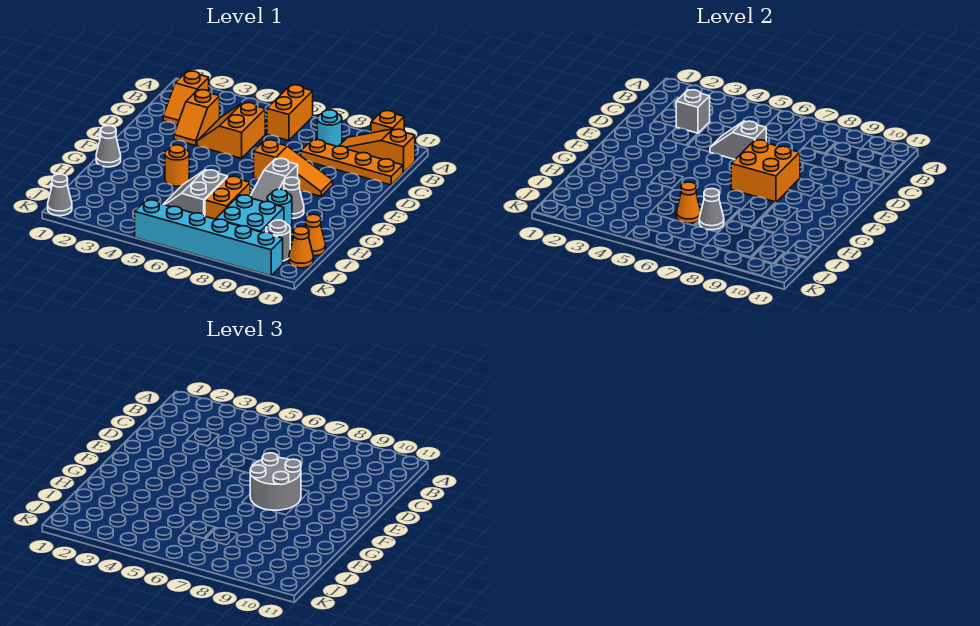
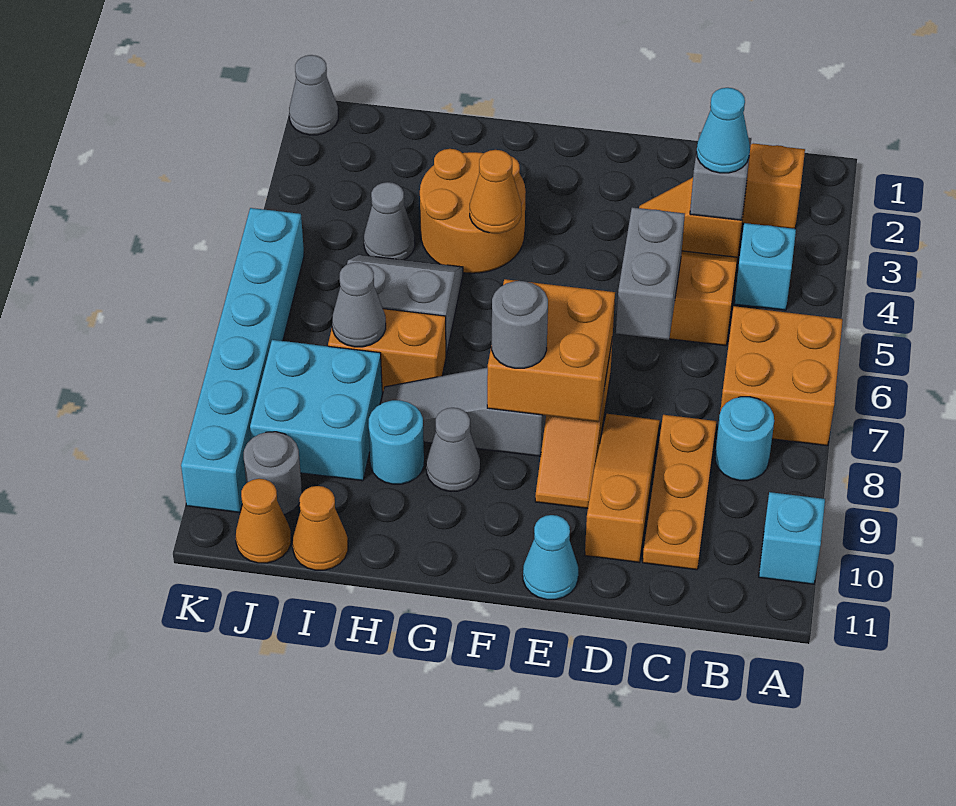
orange 1x2 brick [267,85,313,141] -> orange 2x2 brick [720,306,843,446]
orange 1x1 brick [371,111,404,133] -> cyan 1x1 brick [759,492,825,584]
none -> cyan 1x1 brick [735,223,796,310]
orange 1x3 slope [339,129,415,173] -> orange 1x3 slope moved to [585,414,660,562]
none -> cyan 1x1 cone [697,88,750,173]
orange 1x4 plate [301,140,403,185] -> orange 1x3 plate [643,415,716,570]
grey 1x2 slope [710,121,766,159] -> grey 1x2 brick [616,207,685,340]
grey 2x2 round brick [250,453,301,510] -> grey 1x1 round brick [492,281,548,368]
none -> cyan 1x1 cone [523,515,578,600]
grey 1x1 cone [96,126,121,167] -> grey 1x1 cone moved to [364,182,415,260]
orange 1x1 round brick [165,145,189,186] -> orange 2x2 round brick [420,149,526,273]
orange 1x1 cone [676,182,701,223] -> orange 1x1 cone moved to [470,150,521,233]

